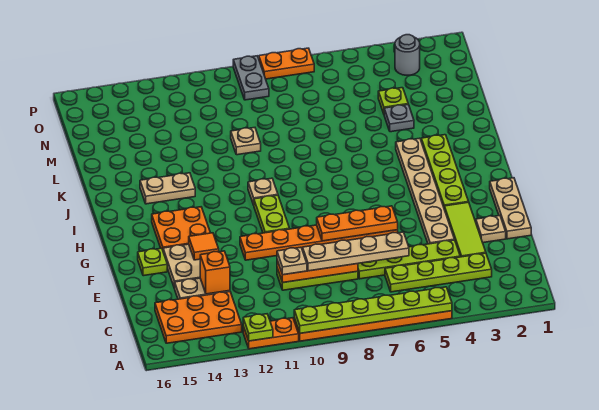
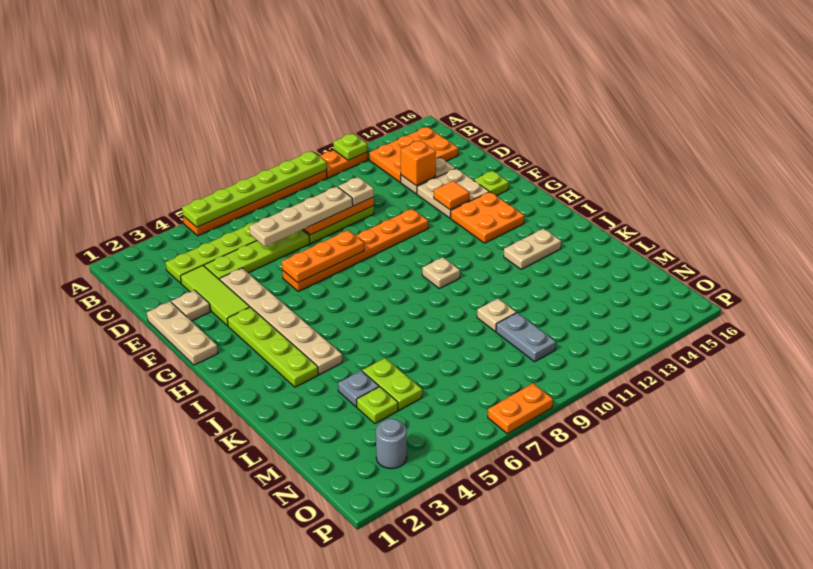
lime 1x2 plate [254,195,290,233] -> lime 1x2 plate moved to [362,358,422,410]
grey 1x2 plate [233,56,269,100] -> grey 1x2 plate moved to [496,313,556,362]

